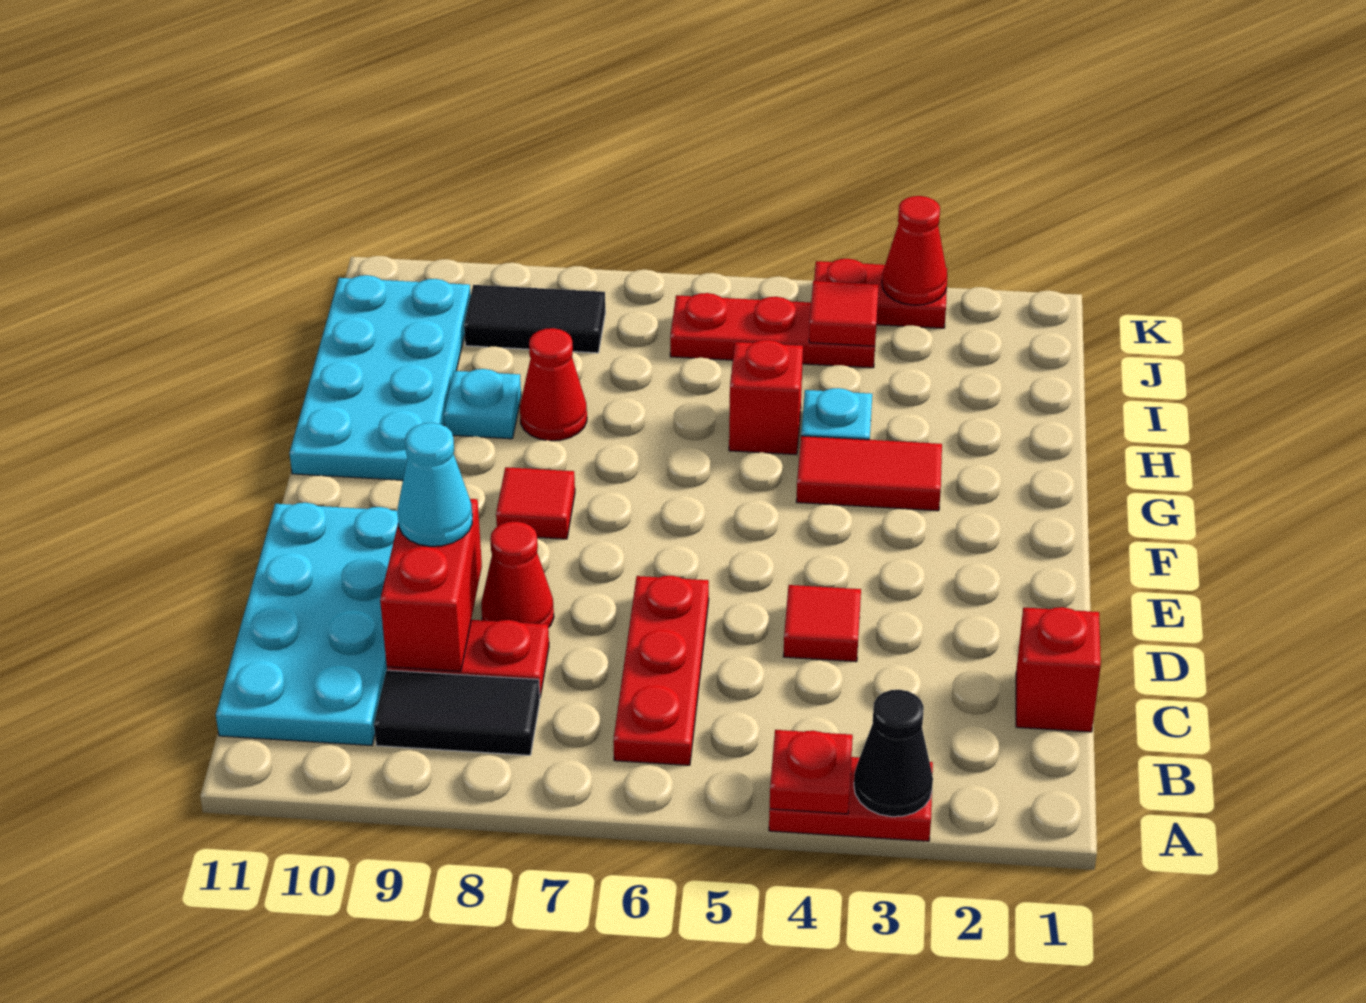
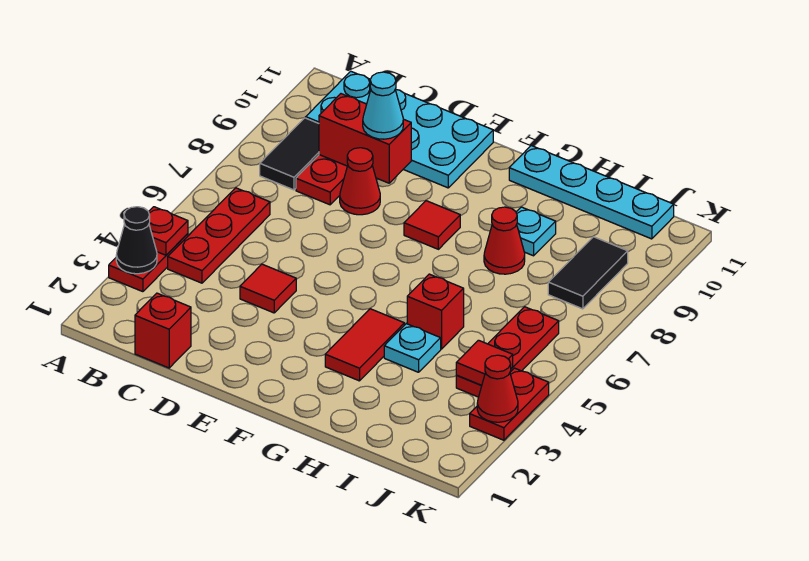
red 1x3 plate [613,576,709,765] -> red 1x3 plate turned to [168,188,270,283]
cyan 2x4 plate [290,275,471,480] -> cyan 1x4 plate [509,146,674,239]

